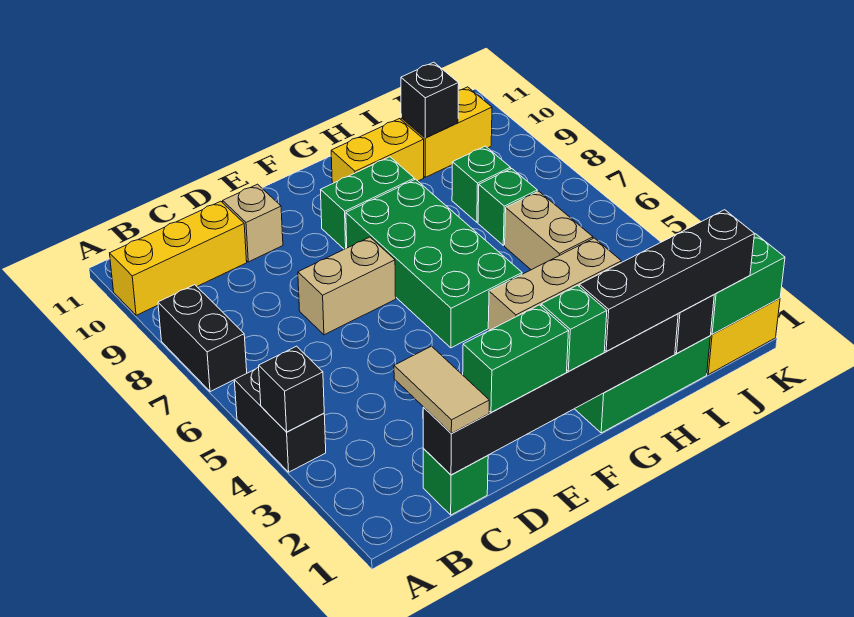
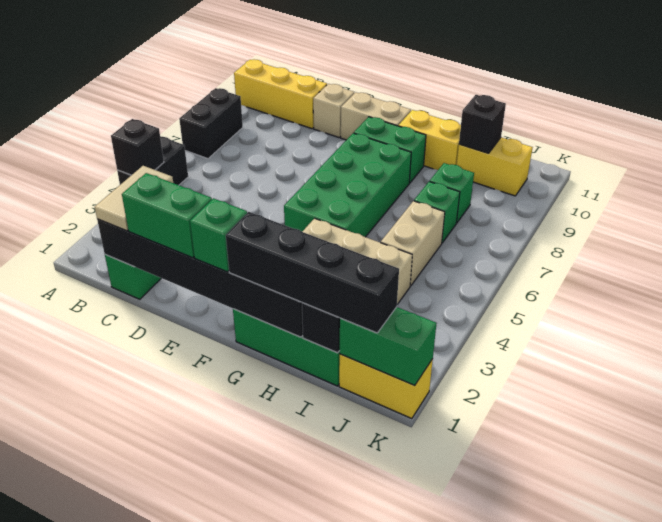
tan 1x2 brick [298,237,396,335] -> tan 1x2 brick moved to [341,92,411,140]

